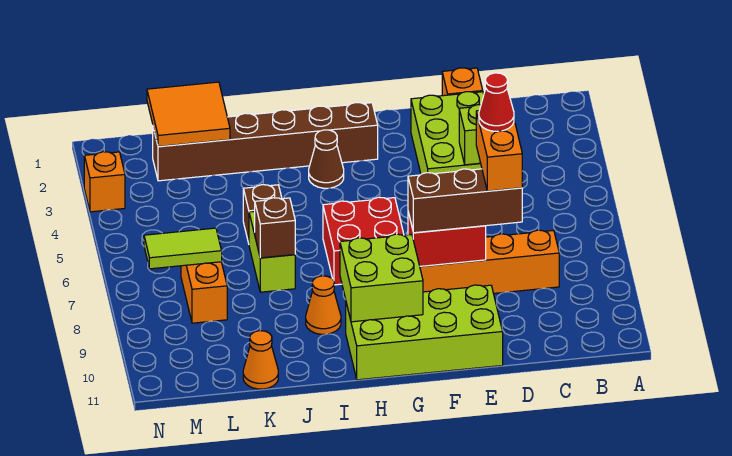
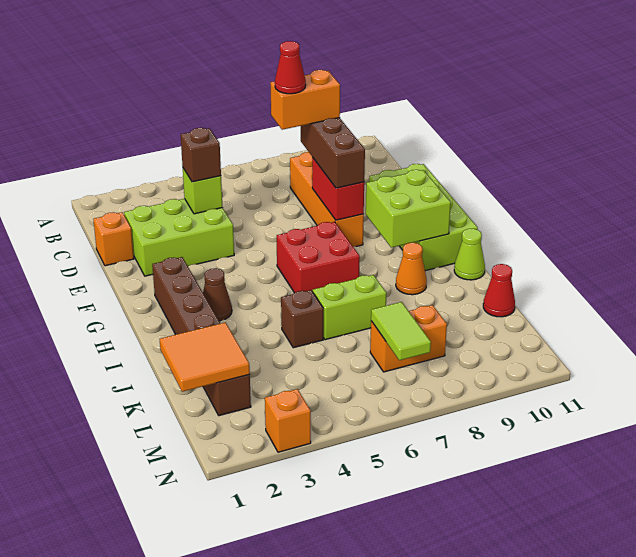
none -> lime 1x1 cone [454,229,485,280]
brown 1x1 brick [255,198,295,258] -> brown 1x1 brick moved to [181,128,221,182]
orange 1x1 cone [243,331,278,389] -> red 1x1 cone [483,264,515,317]

